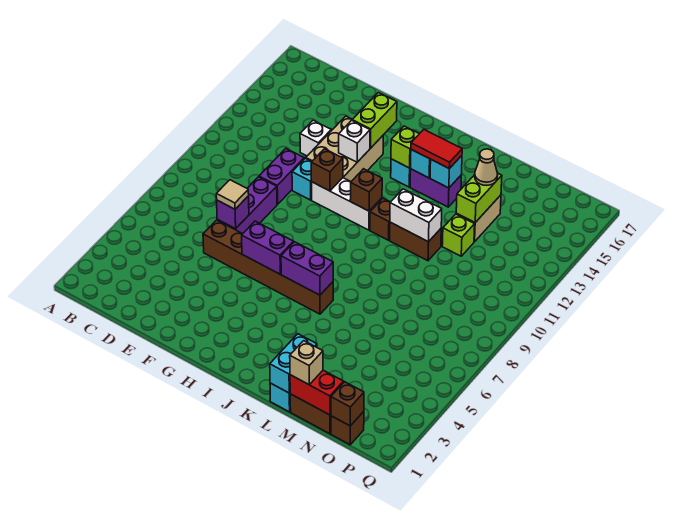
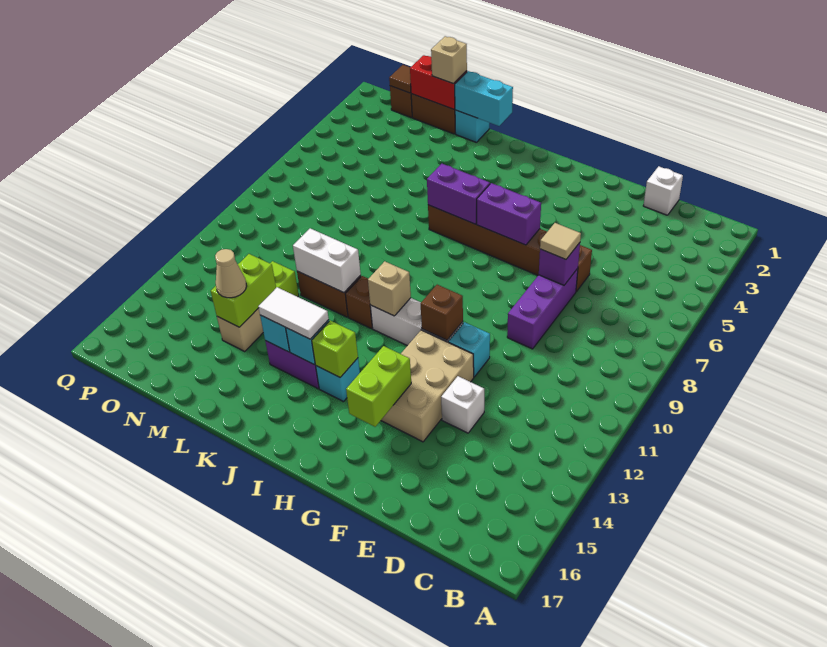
purple 1x2 brick [259,149,304,204] -> none
white 1x1 brick [339,120,370,162] -> white 1x1 brick moved to [643,166,683,215]
brown 1x1 brick [350,169,382,211] -> tan 1x1 brick [368,261,411,316]
red 1x2 tile [411,130,462,169] -> white 1x2 tile [258,287,329,339]
cyan 1x2 brick [270,334,317,393] -> cyan 1x2 brick turned to [455,71,513,126]
brown 1x1 brick [331,382,364,426] -> brown 1x1 tile [389,65,411,93]

